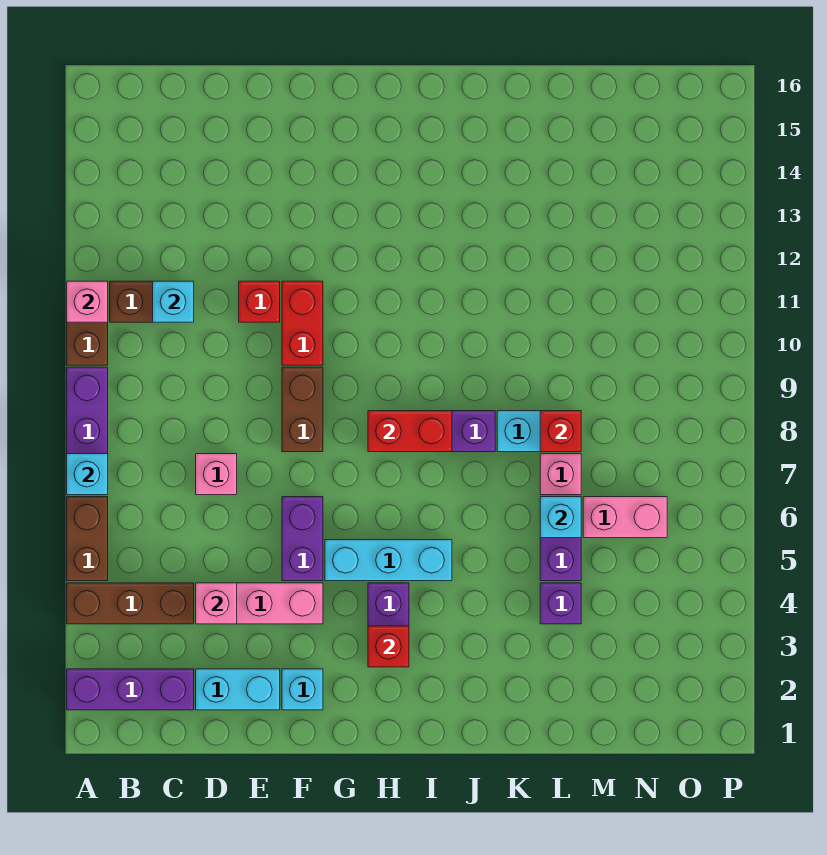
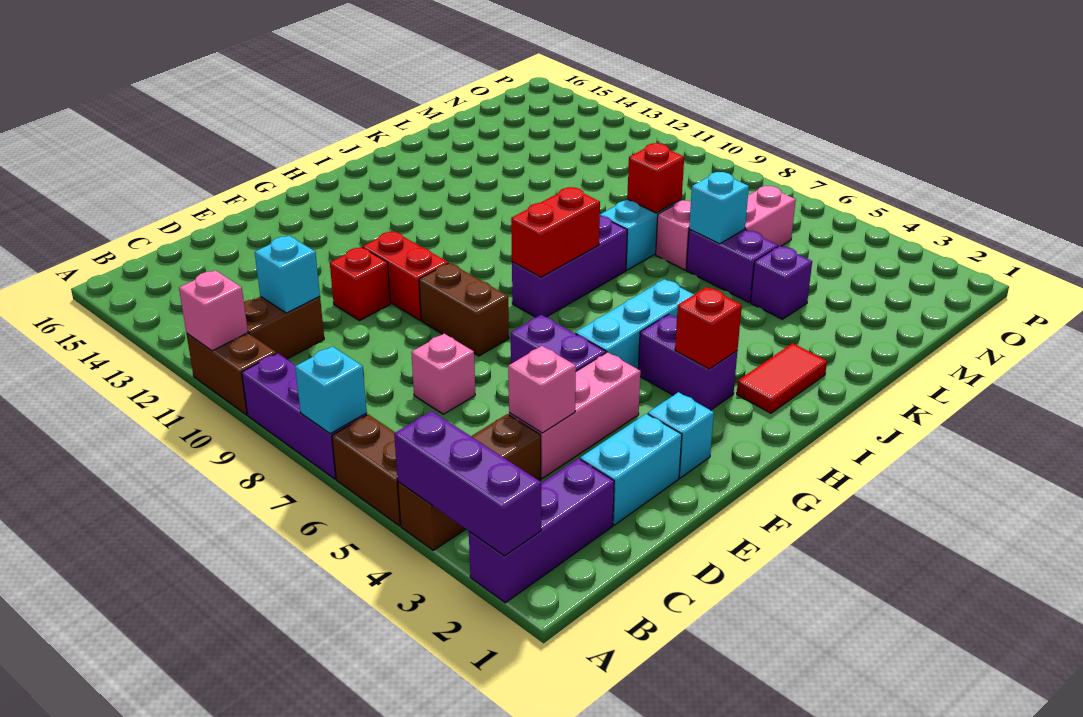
none -> purple 1x3 brick [394,411,541,556]
none -> red 1x2 tile [737,343,827,413]

